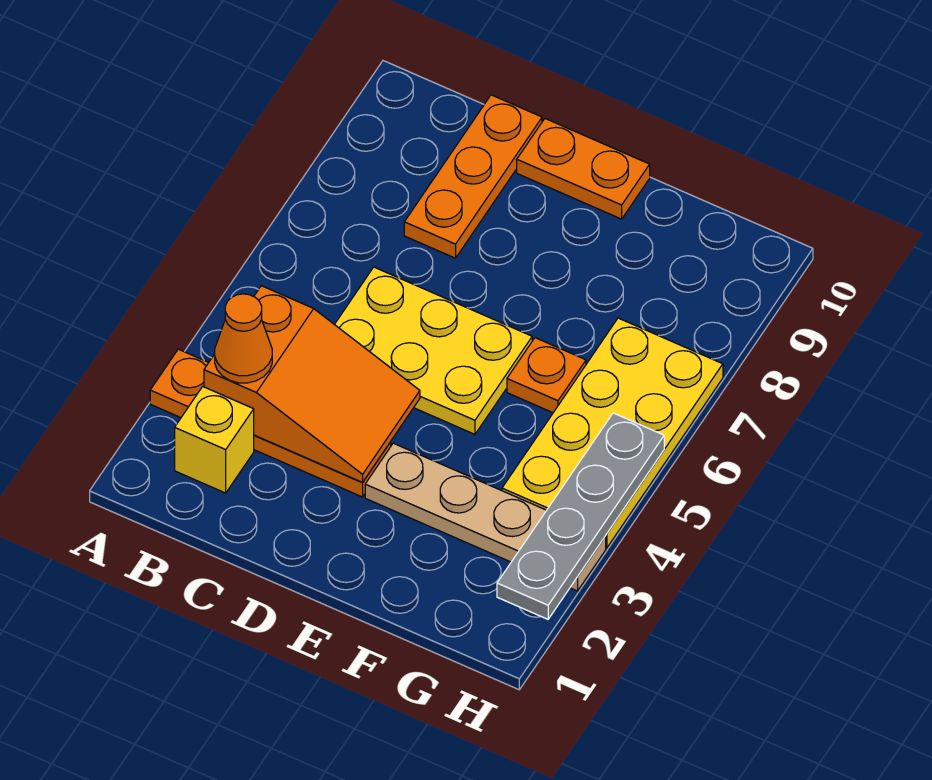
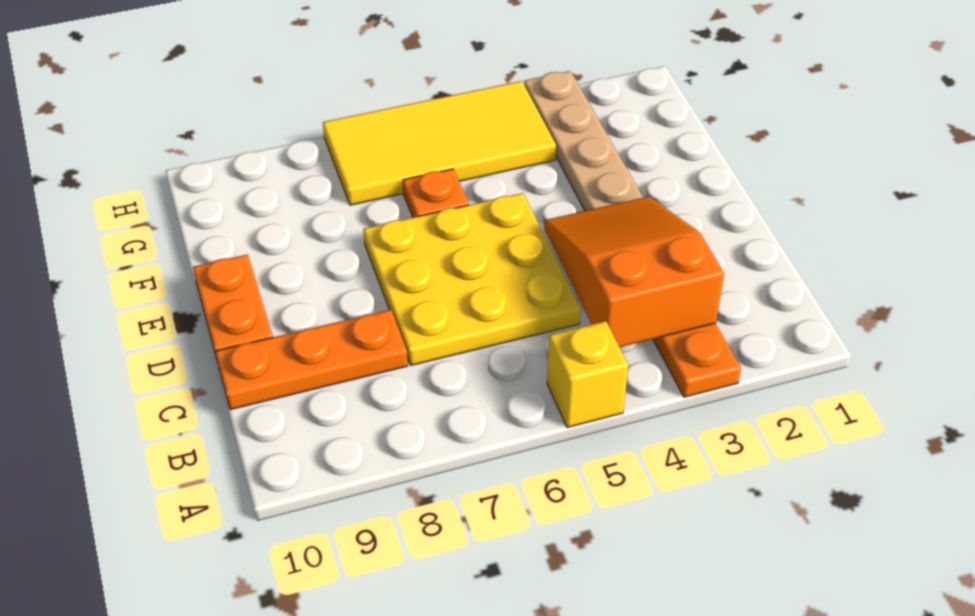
yellow 1x1 brick [175,387,254,493] -> yellow 1x1 brick moved to [547,321,628,428]
orange 1x1 cone [215,294,272,383] -> none
yellow 2x3 plate [334,267,532,434] -> yellow 3x3 plate [363,193,581,365]
yellow 2x4 plate [502,318,723,548] -> yellow 2x4 tile [323,81,556,205]
grey 1x4 plate [497,413,664,619] -> none

